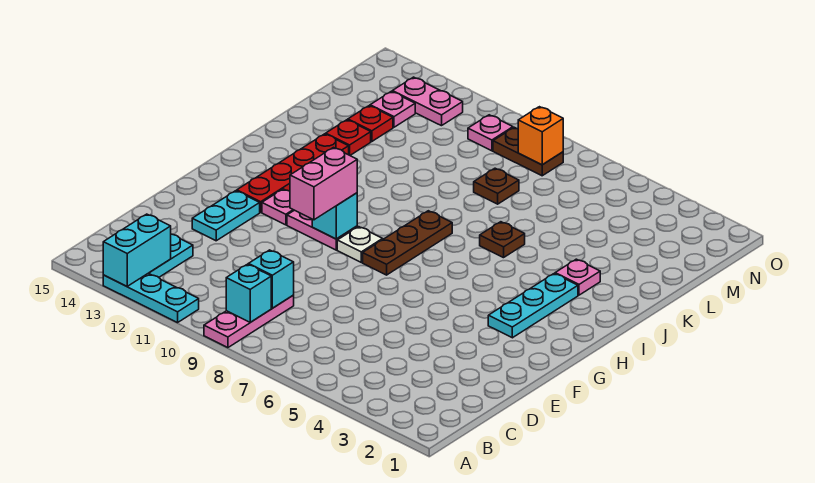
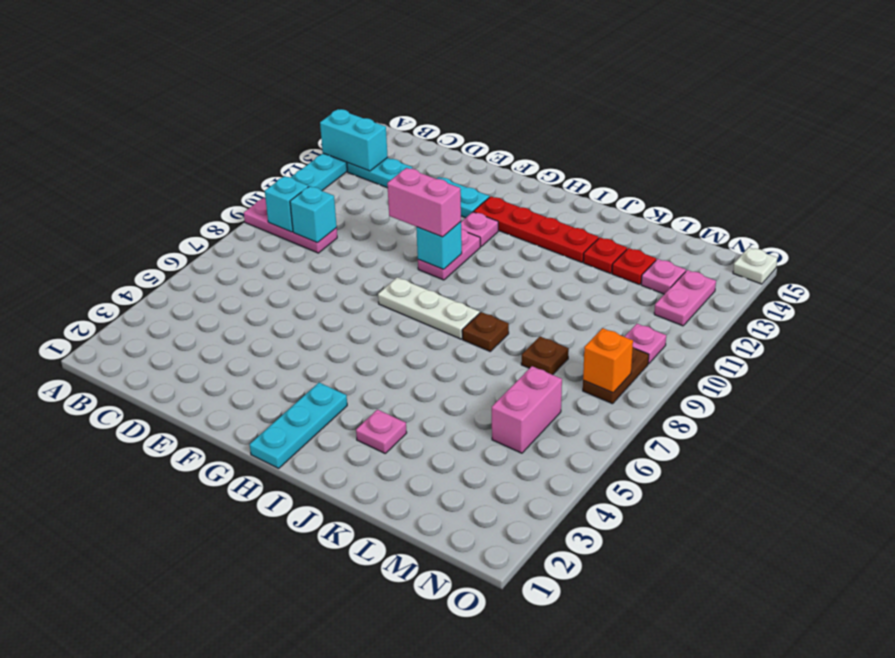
cyan 1x3 plate [488,274,578,338] -> cyan 1x3 plate turned to [249,382,347,468]
brown 1x3 plate [363,211,452,275] -> white 1x3 plate [378,277,480,339]
white 1x1 plate [337,227,383,262] -> white 1x1 plate moved to [733,247,777,284]
brown 1x1 plate [480,222,525,258] -> brown 1x1 plate moved to [462,312,509,351]
none -> pink 1x2 brick [492,366,562,453]

